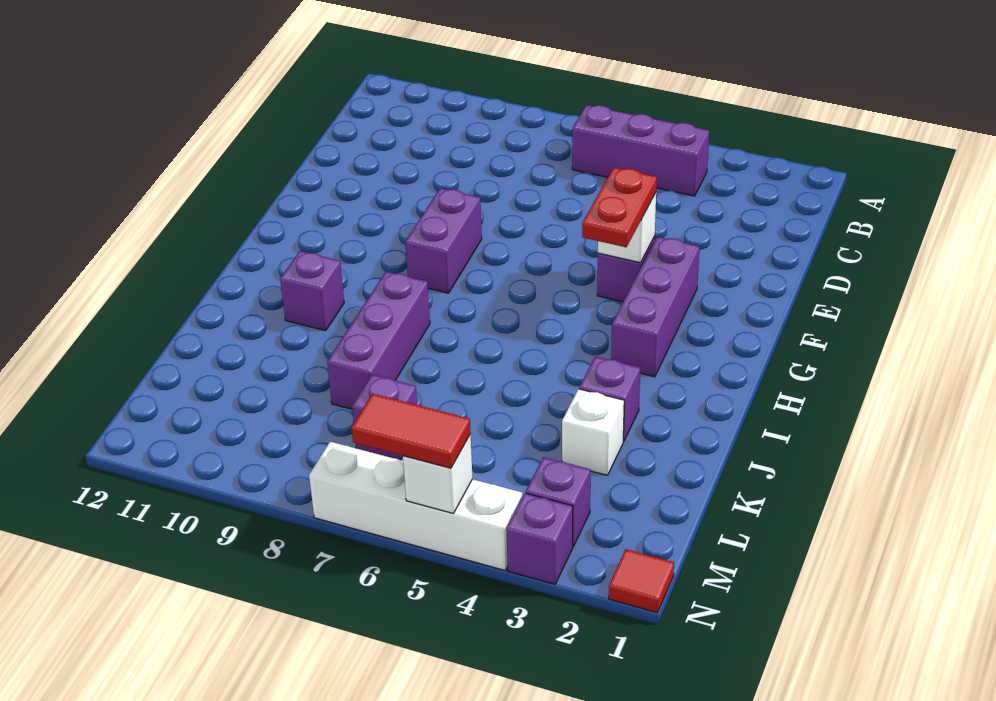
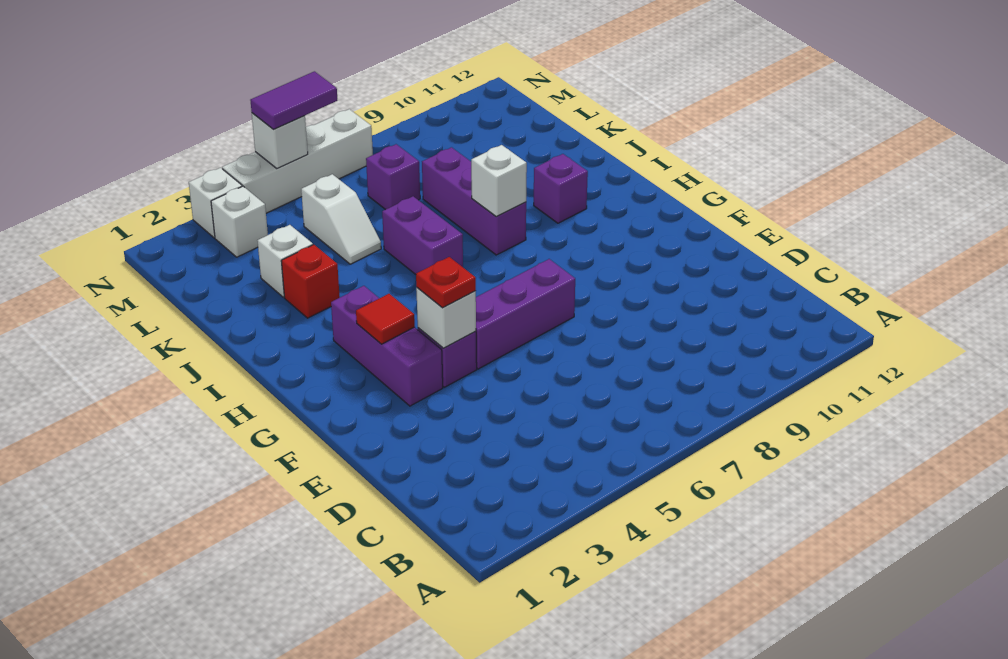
purple 1x3 brick [572,105,709,196] -> purple 1x3 brick moved to [476,259,575,369]
red 1x2 plate [582,167,657,247] -> red 1x1 plate [416,257,476,308]
purple 1x2 brick [405,188,482,293] -> purple 1x2 brick moved to [382,196,463,274]
none -> white 1x1 brick [471,145,527,216]
purple 1x1 brick [579,356,640,441] -> red 1x1 brick [281,245,340,318]
none -> white 1x2 slope [301,174,381,264]
purple 1x1 brick [526,457,590,546] -> white 1x1 brick [211,186,268,257]
red 1x1 tile [609,549,674,613] -> red 1x1 tile moved to [356,294,415,344]
purple 1x1 brick [506,493,573,584] -> white 1x1 brick [189,168,242,238]
red 1x2 tile [351,394,471,468] -> purple 1x2 tile [250,71,337,129]

